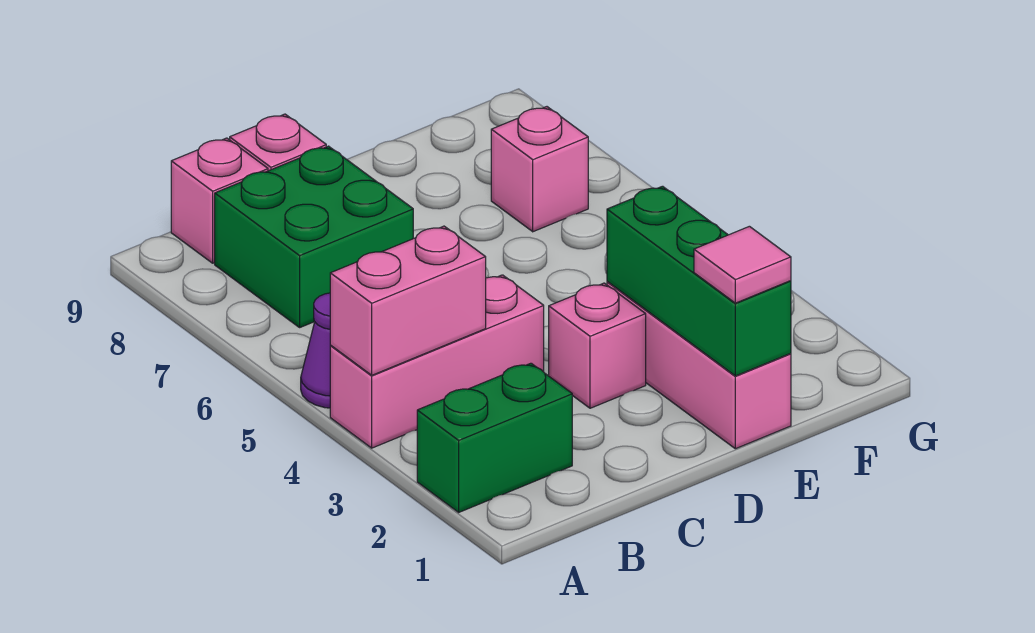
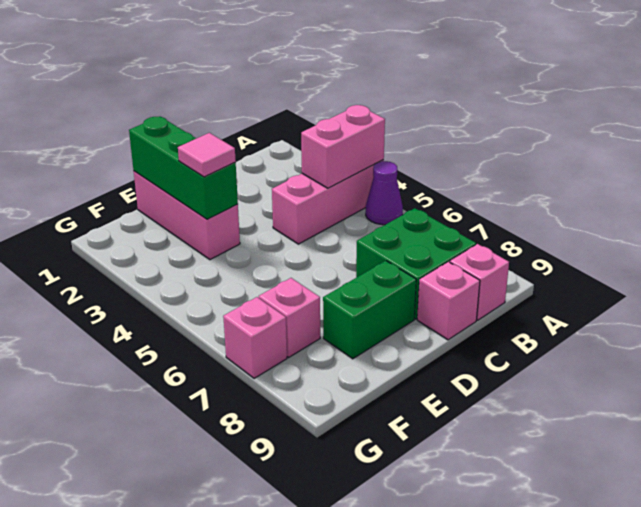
green 1x2 brick [417,363,572,512] -> green 1x2 brick moved to [323,261,416,359]
pink 1x1 brick [549,283,646,408] -> pink 1x1 brick moved to [223,297,287,378]
pink 1x1 tile [694,226,791,303] -> pink 1x1 tile moved to [178,133,236,177]

